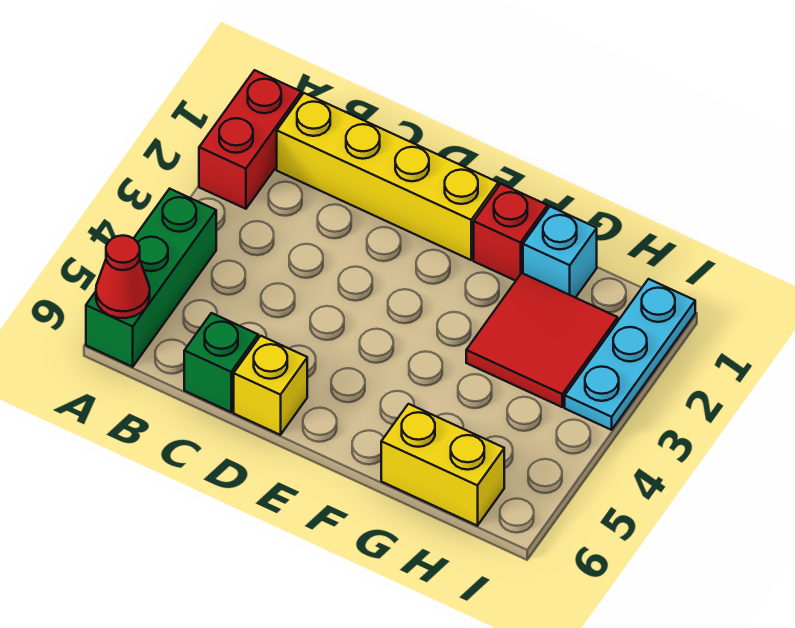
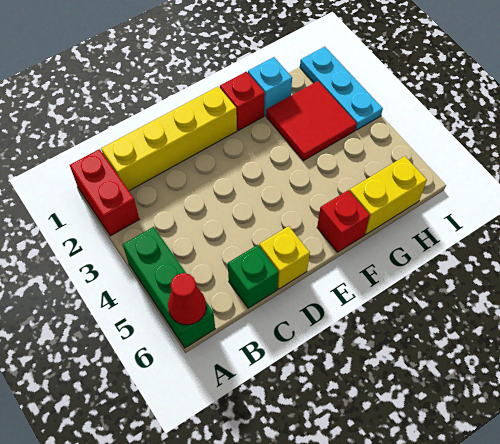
none -> red 1x1 brick [317,190,370,252]

